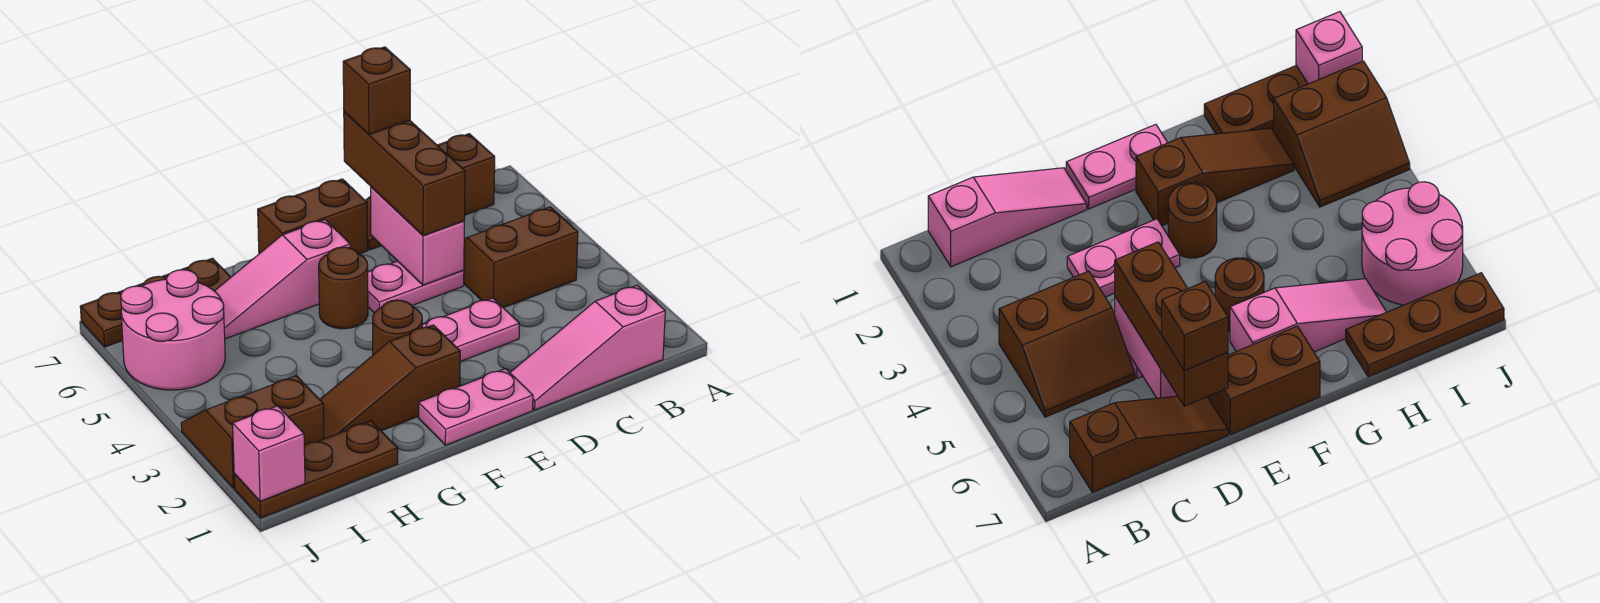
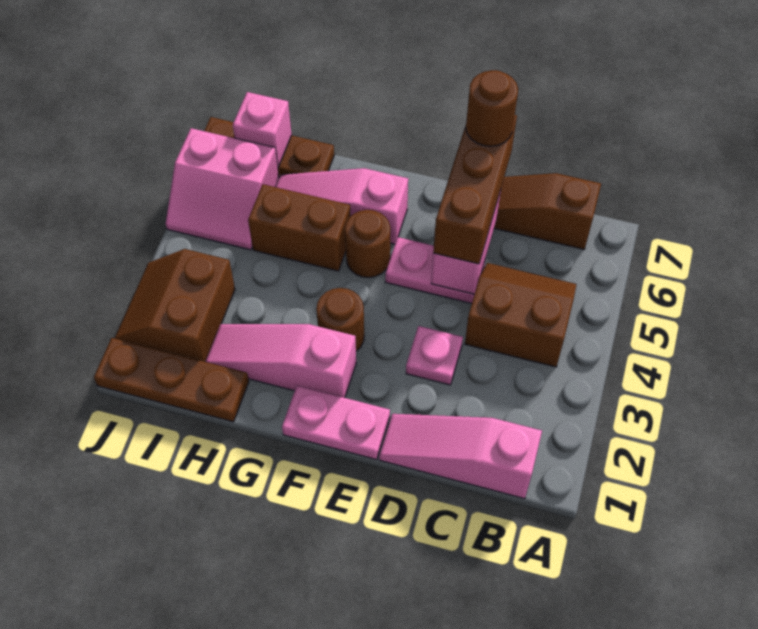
pink 1x2 plate [422,298,519,362] -> pink 1x1 plate [406,326,463,385]
brown 1x1 brick [343,47,410,135] -> brown 1x1 round brick [466,70,518,146]
brown 1x2 brick [258,179,368,254] -> brown 1x2 brick moved to [248,184,351,271]
brown 1x3 slope [320,325,460,439] -> pink 1x3 slope [205,324,356,398]
brown 2x2 slope [181,376,324,488] -> brown 2x2 slope turned to [115,249,235,362]
pink 2x2 round brick [121,270,225,390] -> pink 2x2 slope [166,128,279,250]
pink 1x1 brick [233,406,305,501] -> pink 1x1 brick moved to [233,92,291,167]

